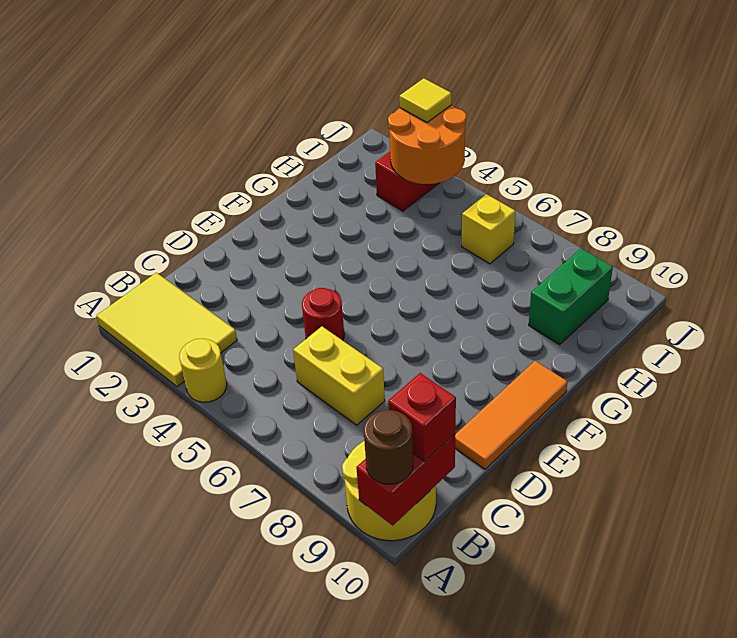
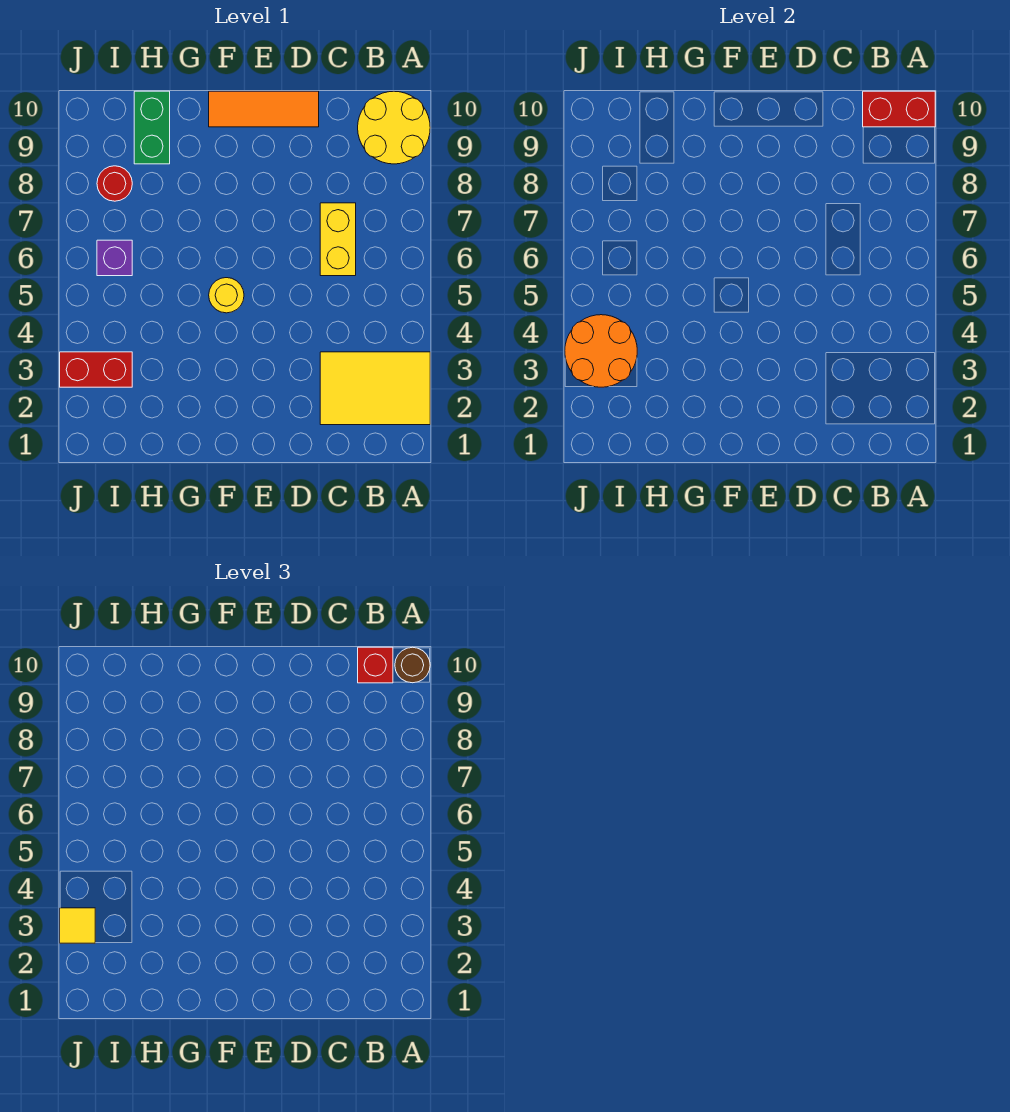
yellow 2x3 tile [96,273,237,387] -> yellow 2x3 tile turned to [320,352,430,425]
yellow 1x1 round brick [179,339,227,402] -> yellow 1x1 round brick moved to [209,278,244,313]
red 1x1 round brick [302,288,344,340] -> red 1x1 round brick moved to [97,166,132,201]
green 1x2 brick [529,248,613,345] -> green 1x2 brick turned to [134,91,170,164]
yellow 1x1 brick [462,194,515,264] -> purple 1x1 brick [97,240,132,276]

